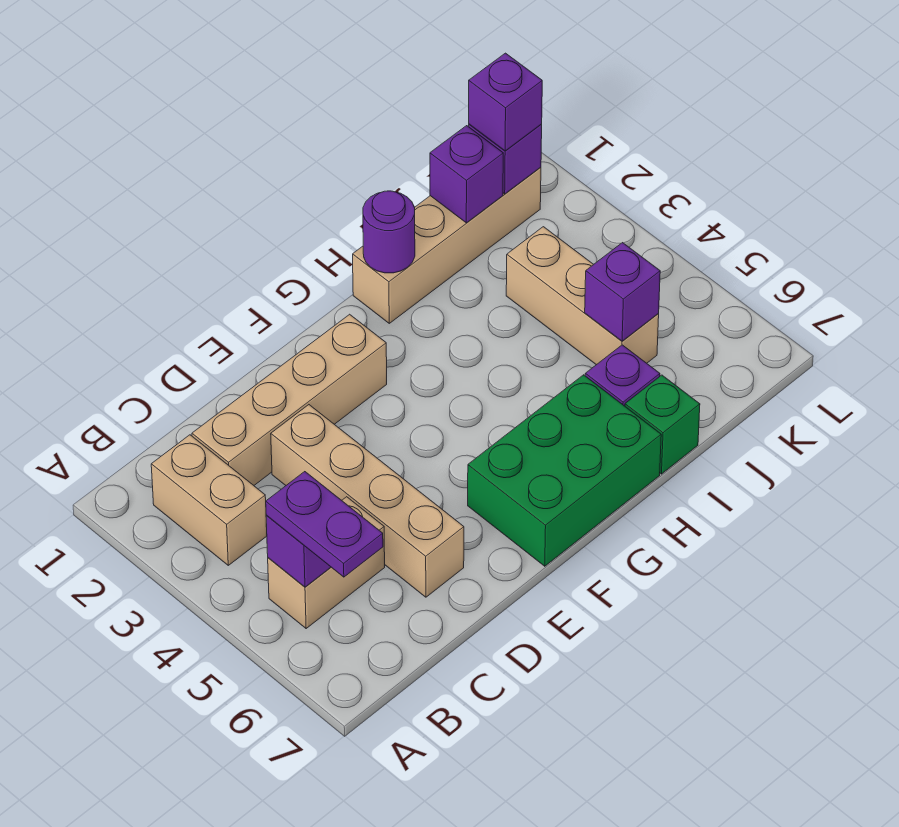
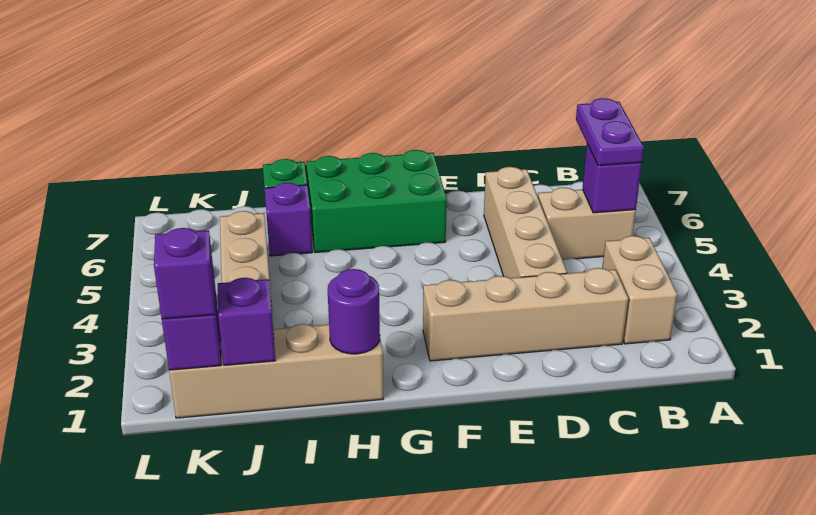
purple 1x1 brick [585,243,660,341] -> none

